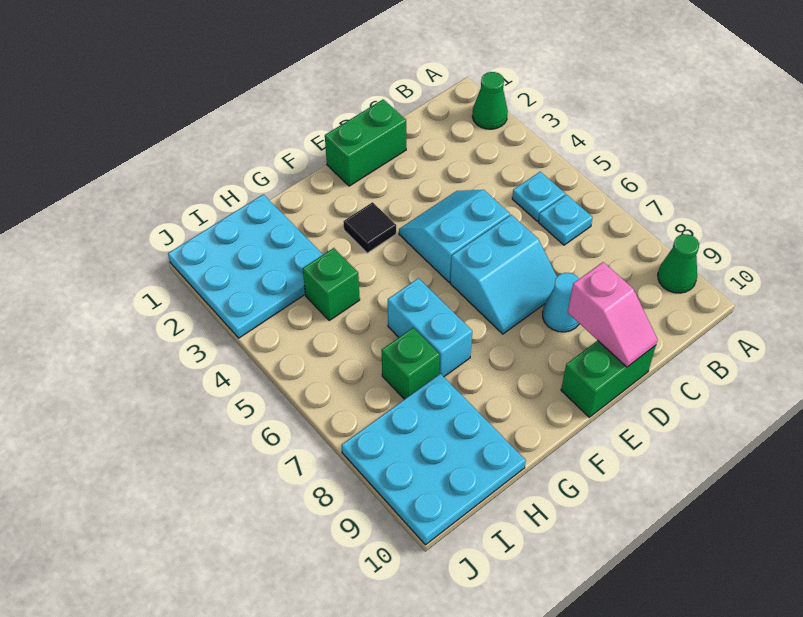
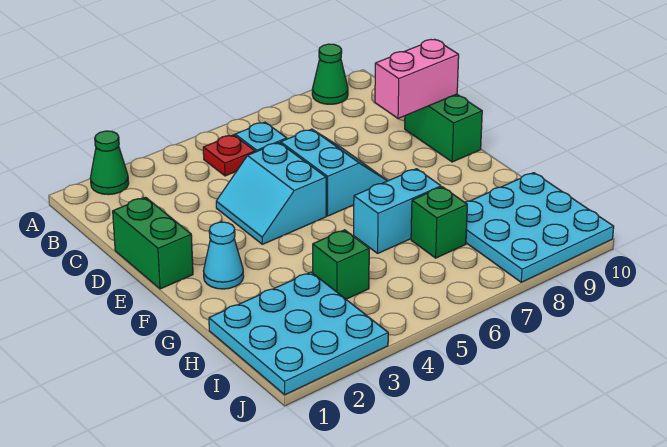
cyan 1x1 plate [512,172,565,221] -> red 1x1 plate [203,135,255,176]
cyan 1x1 cone [543,273,579,332] -> cyan 1x1 cone moved to [204,222,244,289]
pink 1x2 slope [568,262,658,367] -> pink 1x2 brick [375,40,459,118]
black 1x1 tile [343,202,396,253] -> none

